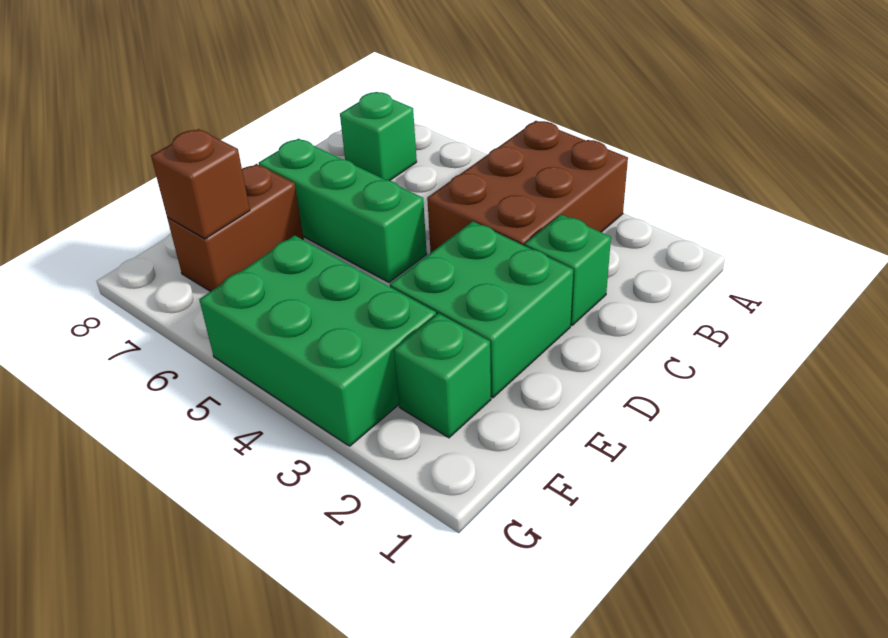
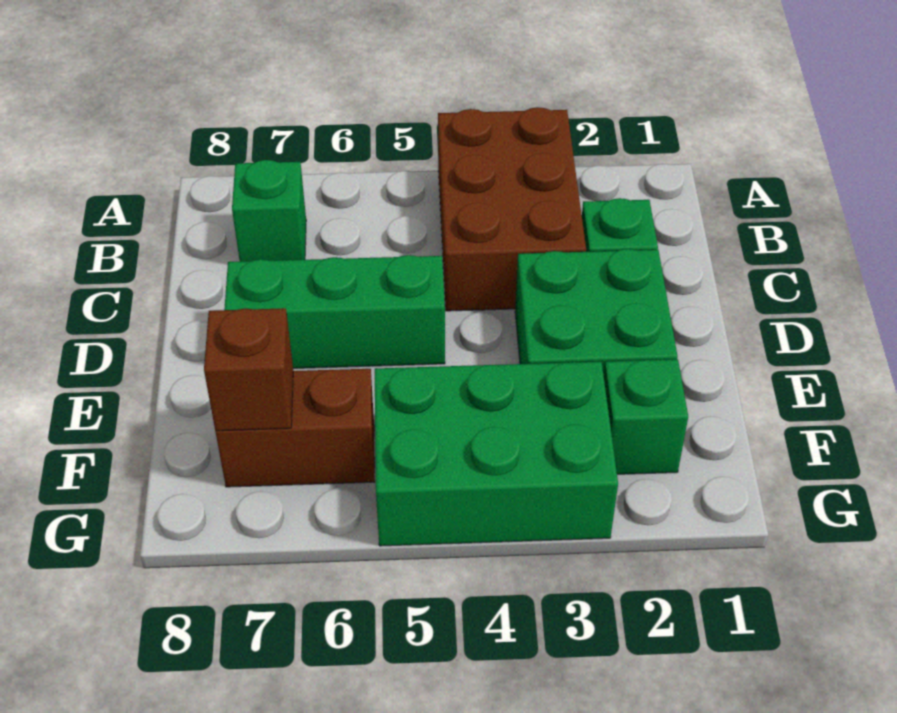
brown 1x2 brick [167,164,303,292] -> brown 1x2 brick turned to [215,369,375,487]

